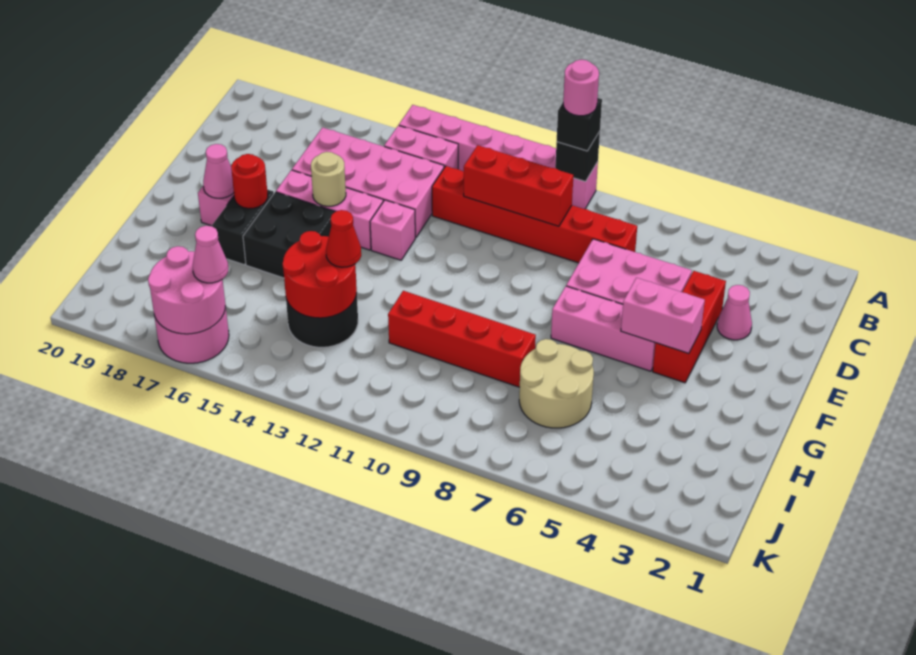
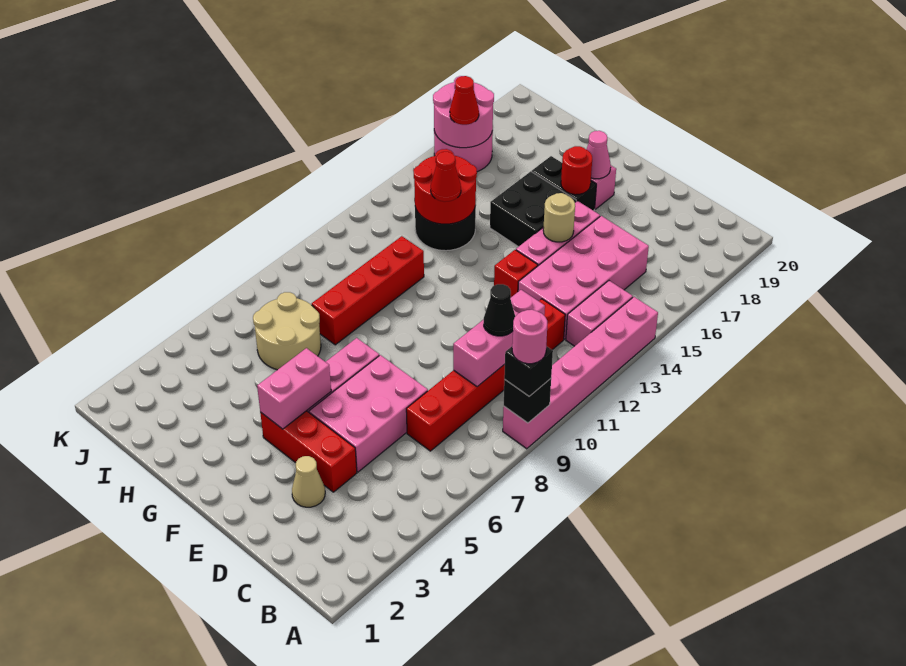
red 1x3 brick [464,145,573,226] -> pink 1x3 brick [453,290,545,387]
none -> black 1x1 cone [484,284,515,336]
pink 1x1 cone [717,285,752,340] -> tan 1x1 cone [292,456,325,507]
pink 1x1 brick [370,200,415,260] -> red 1x1 brick [494,250,538,297]
pink 1x1 cone [193,226,228,283] -> red 1x1 cone [450,76,479,125]

